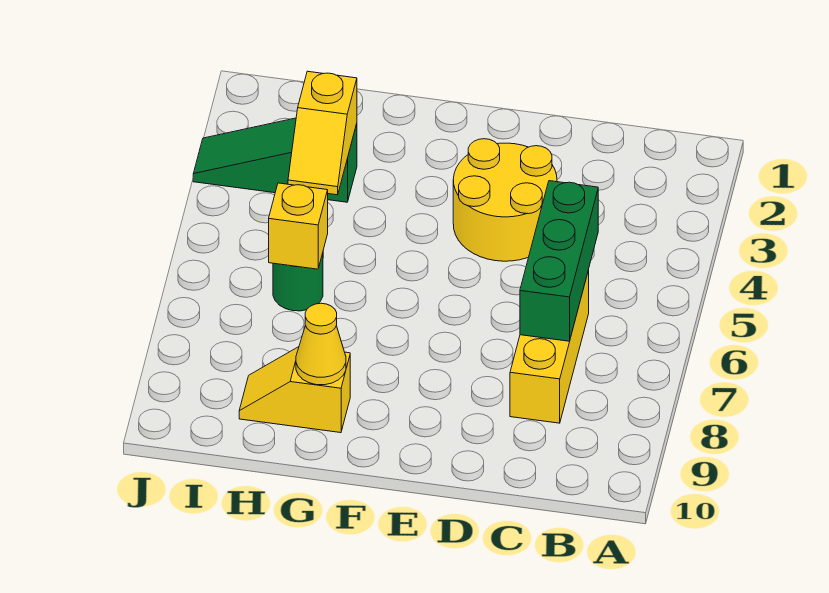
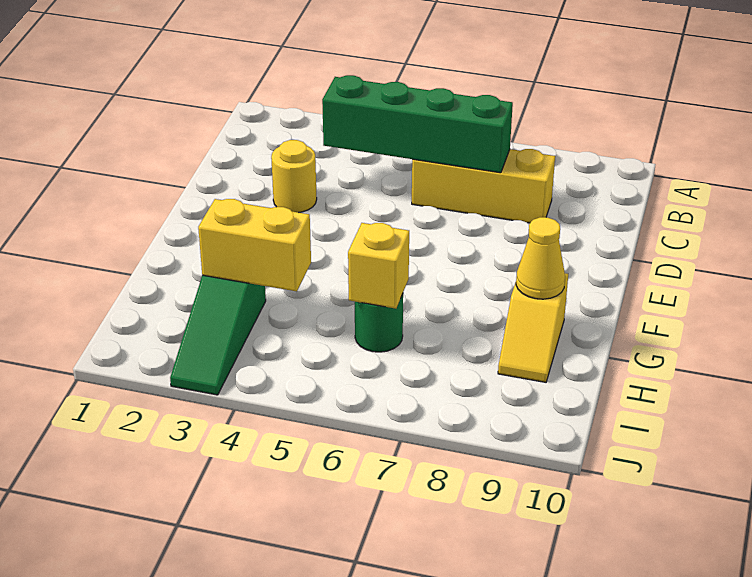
green 1x3 brick [520,181,598,341] -> green 1x4 brick [322,75,513,173]
yellow 2x2 round brick [453,139,557,261] -> yellow 1x1 round brick [271,140,317,213]
yellow 1x2 slope [288,71,357,195] -> yellow 1x2 brick [198,199,311,291]

